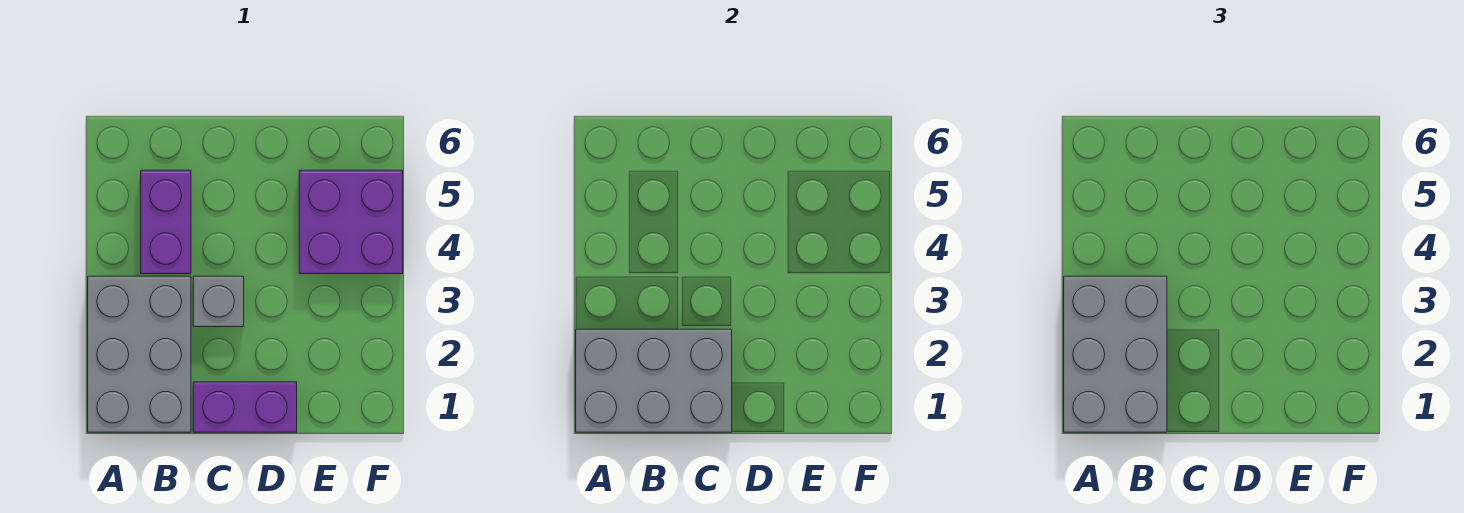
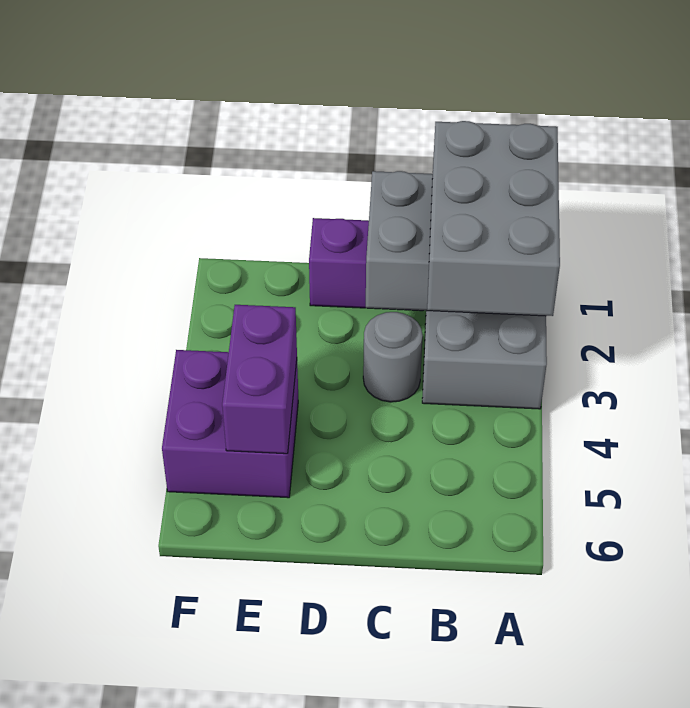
purple 1x2 brick [141,170,191,274] -> purple 1x2 brick moved to [222,305,297,454]
grey 1x1 brick [193,276,244,327] -> grey 1x1 round brick [363,312,423,402]

